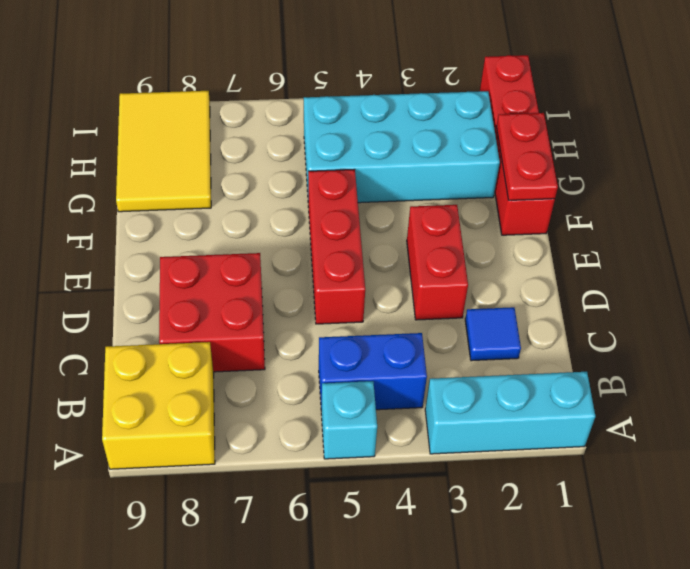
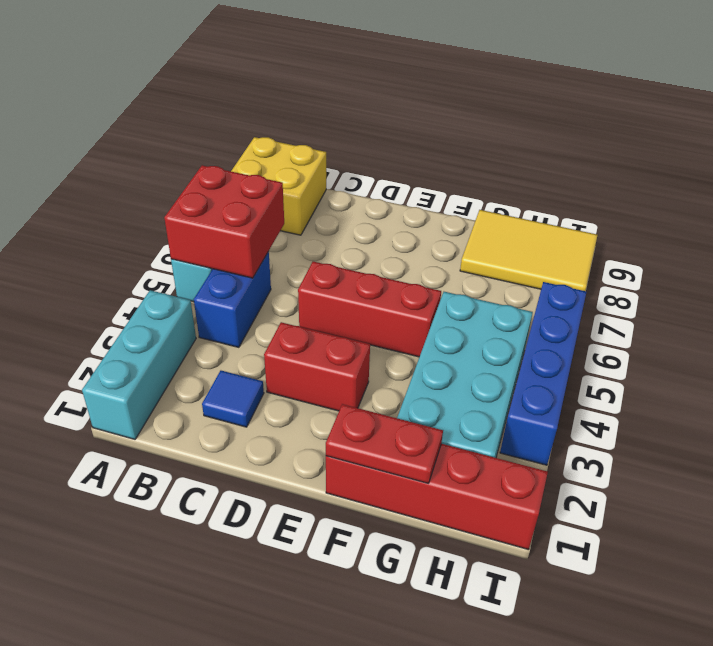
red 2x2 brick [159,253,265,372] -> red 2x2 brick moved to [164,165,284,278]
none -> blue 1x4 brick [500,282,586,465]

